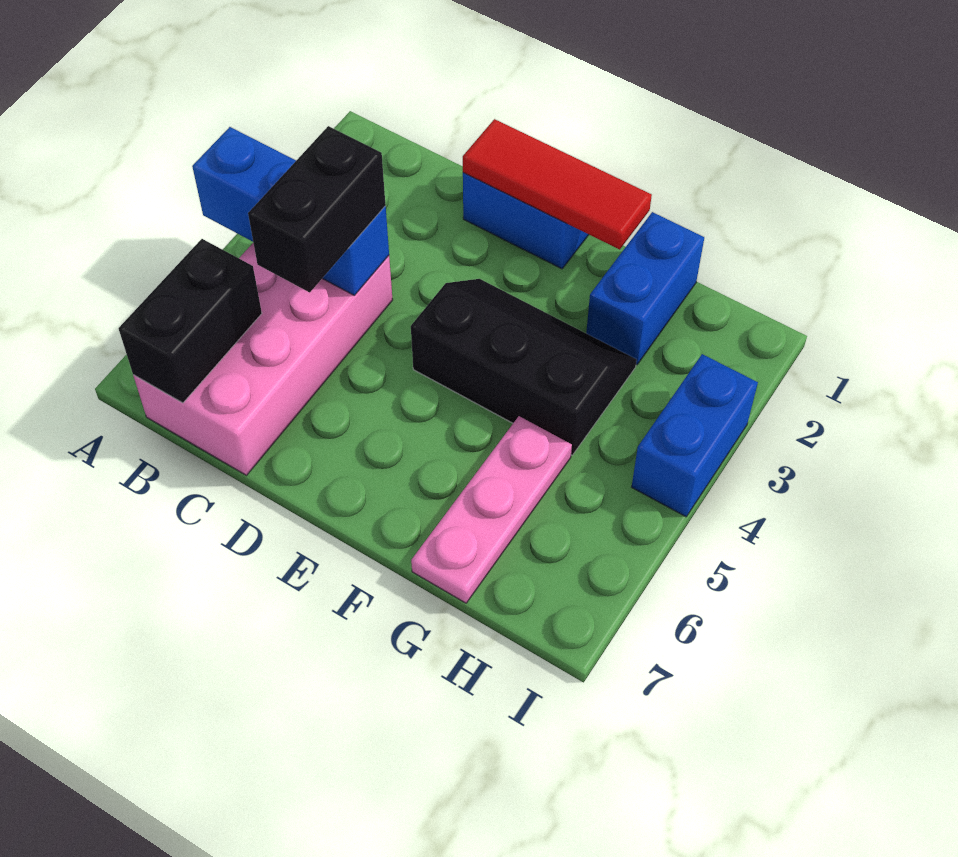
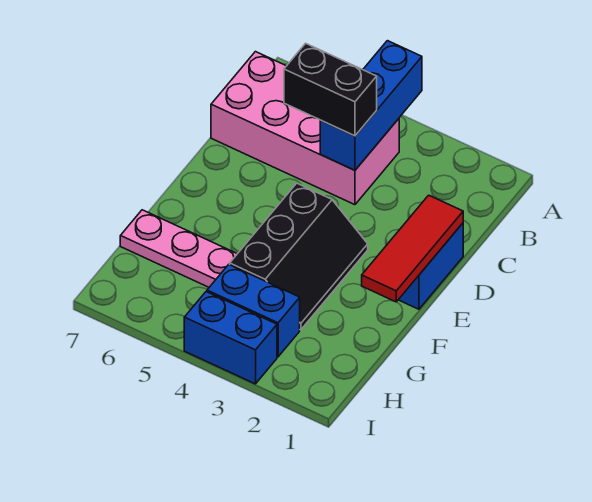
black 1x2 brick [119,239,262,403] -> none
blue 1x2 brick [586,212,704,365] -> blue 1x2 brick moved to [207,265,300,357]

